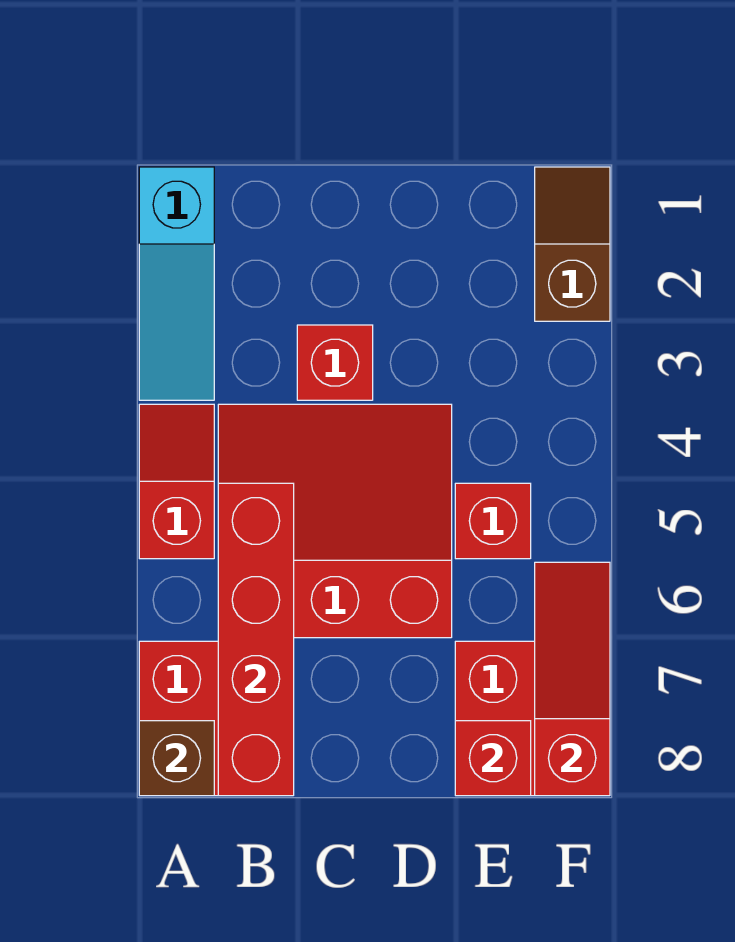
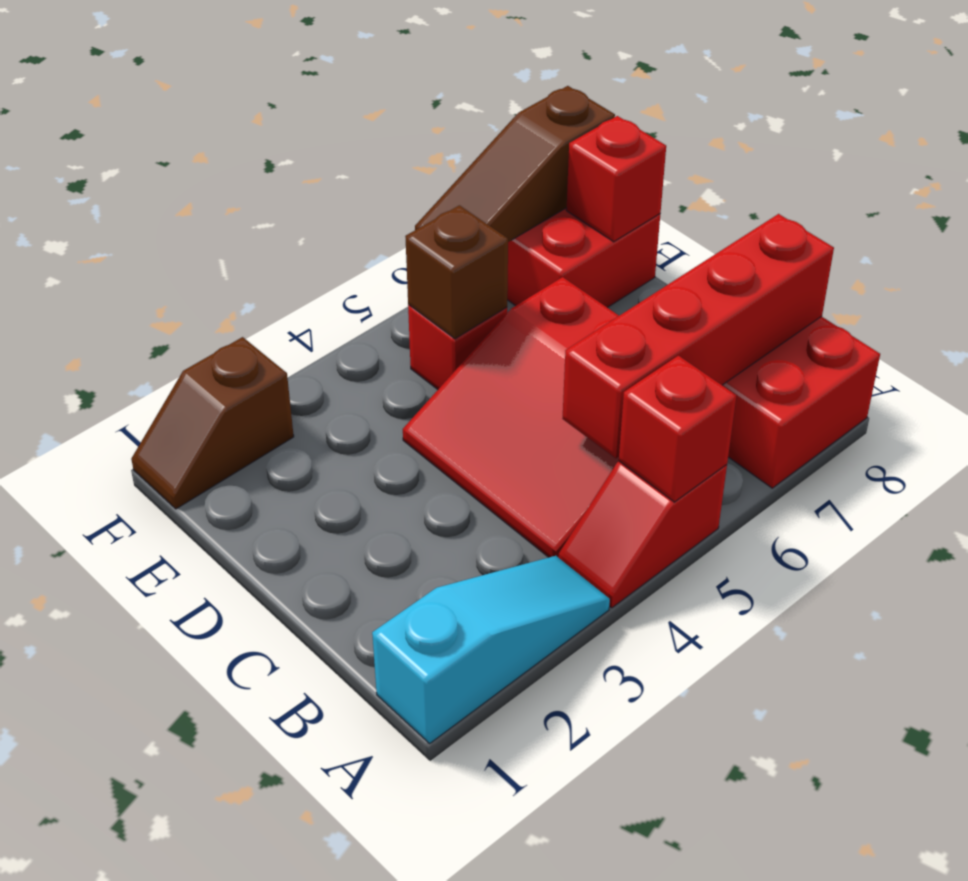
brown 1x1 brick [139,721,214,796] -> brown 1x1 brick moved to [405,205,508,339]
red 1x1 brick [297,325,373,400] -> red 1x1 brick moved to [619,356,736,502]
red 1x3 slope [535,562,610,796] -> brown 1x3 slope [415,86,615,242]

